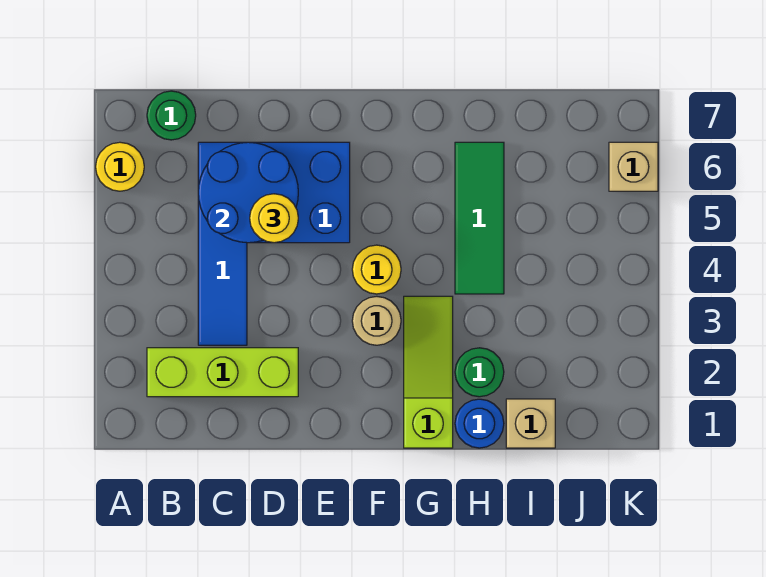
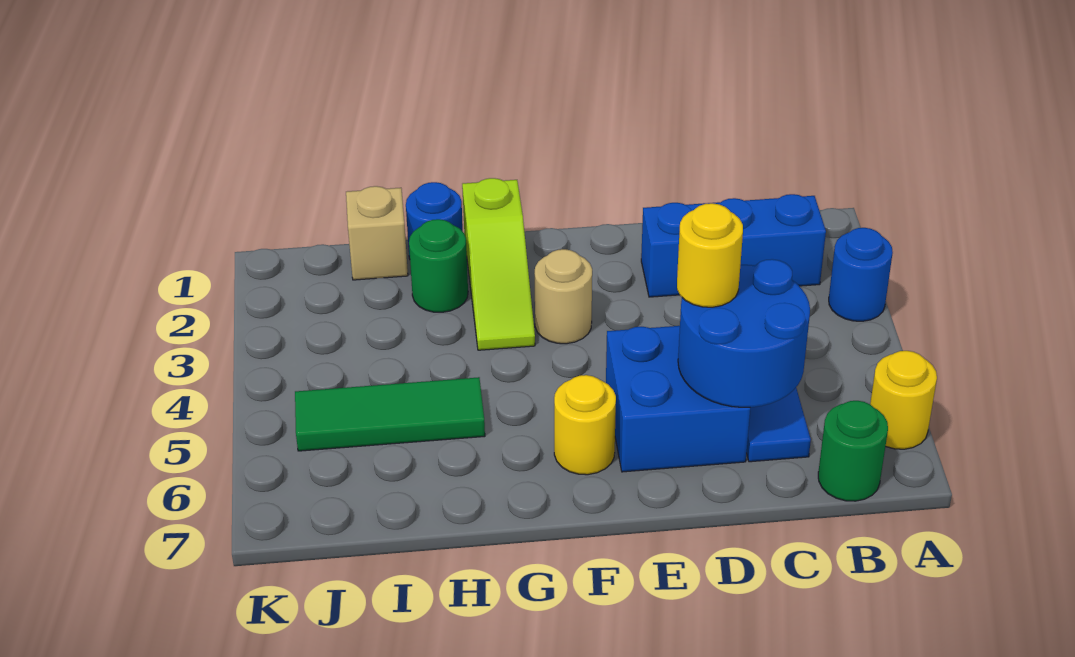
none -> blue 1x1 round brick [829,228,893,321]
lime 1x3 brick [147,348,298,397] -> blue 1x3 brick [641,194,826,297]
yellow 1x1 round brick [352,245,401,294] -> yellow 1x1 round brick moved to [554,375,616,475]
green 1x3 tile [455,142,504,294] -> green 1x3 tile turned to [295,377,485,451]
tan 1x1 brick [609,142,658,191] -> none

